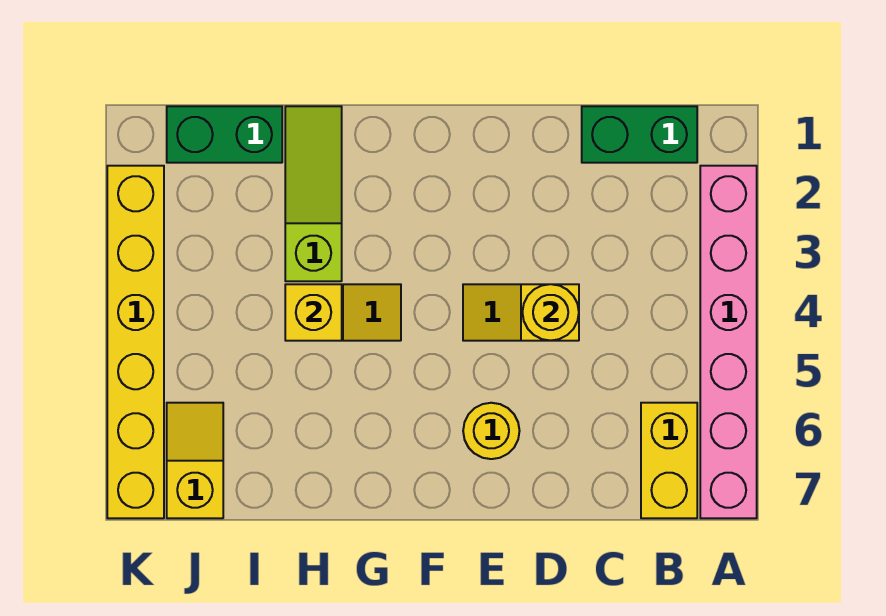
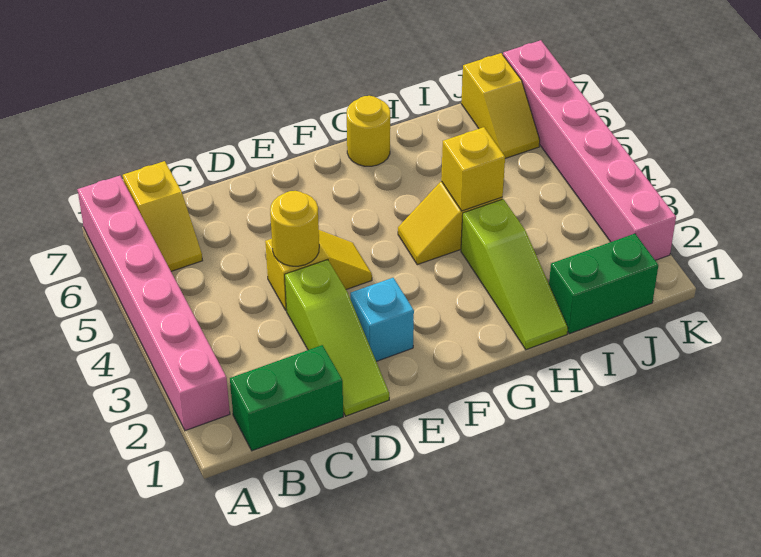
yellow 1x2 brick [641,403,697,518] -> yellow 1x2 slope [123,161,203,271]
none -> lime 1x3 slope [285,260,389,416]
none -> cyan 1x1 brick [350,278,414,361]
yellow 1x1 round brick [463,403,519,459] -> yellow 1x1 round brick moved to [347,96,390,166]
yellow 1x6 brick [107,166,164,518] -> pink 1x6 brick [503,40,676,260]

